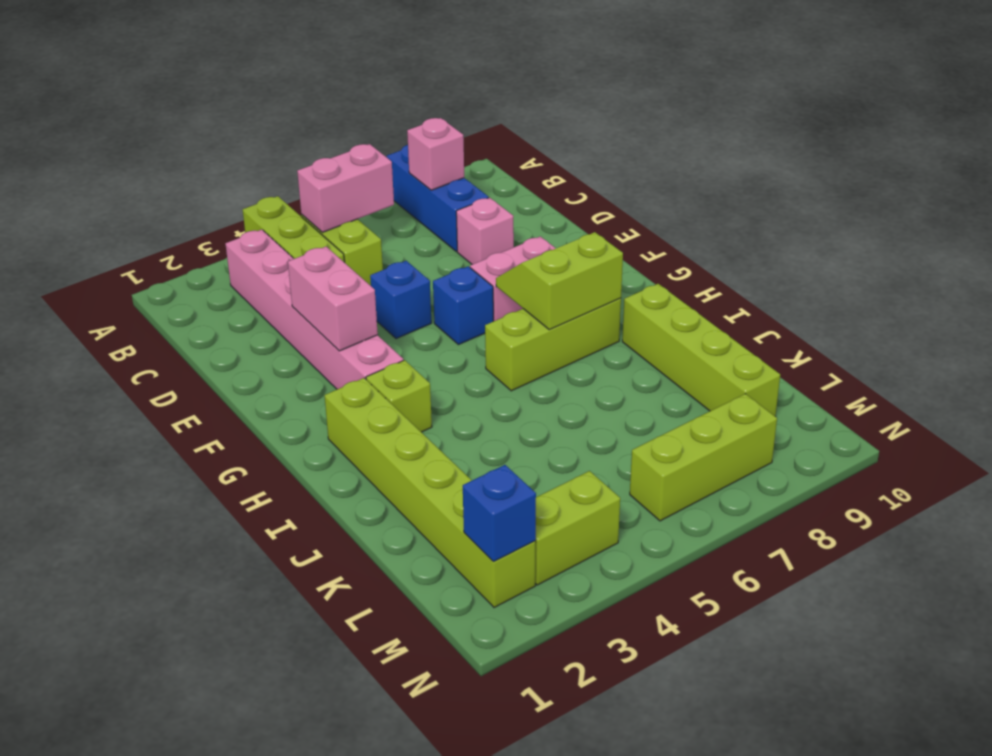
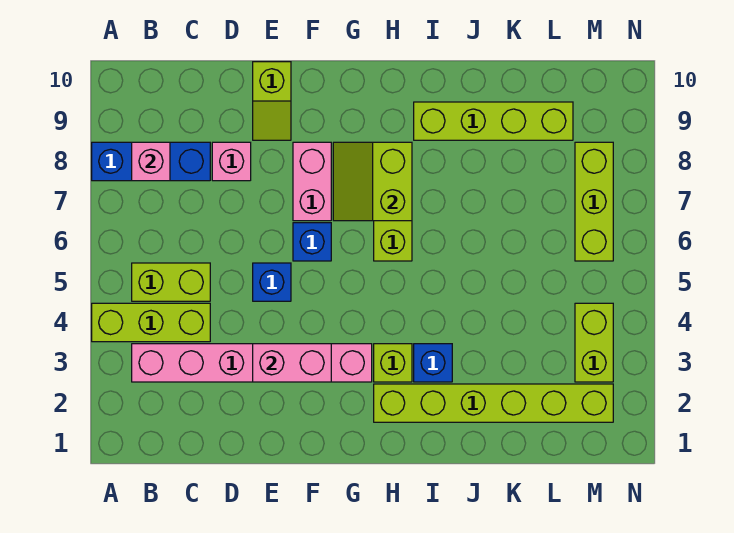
pink 1x2 brick [297,144,394,232] -> none
none -> lime 1x2 slope [253,62,291,140]
blue 1x1 brick [463,465,536,561] -> blue 1x1 brick moved to [414,344,452,382]

